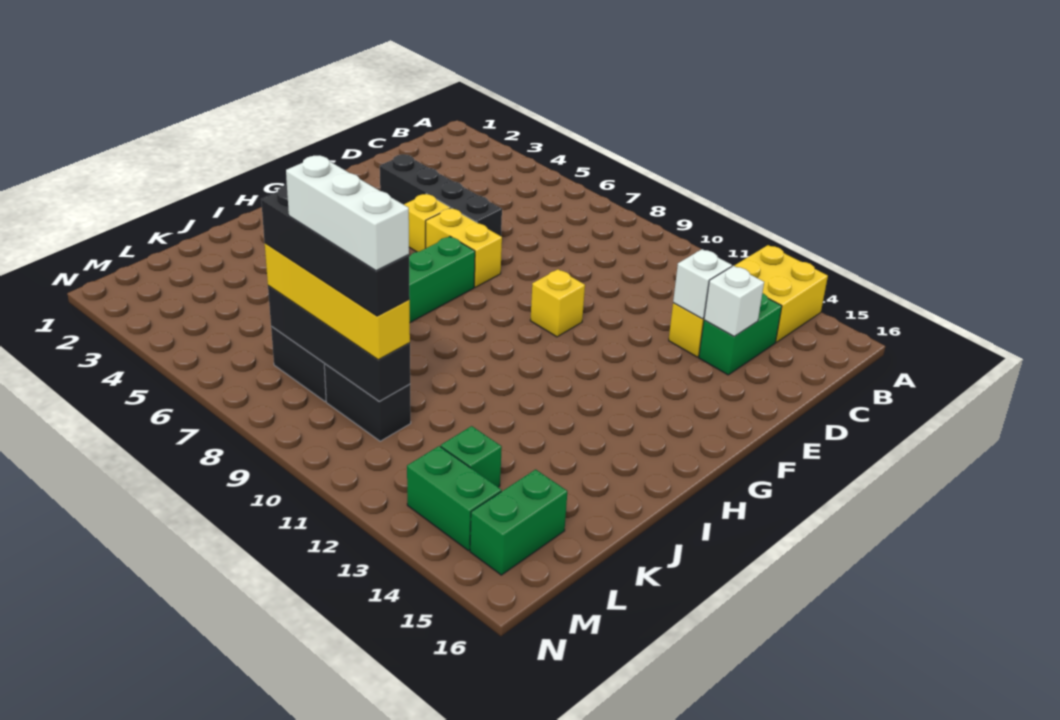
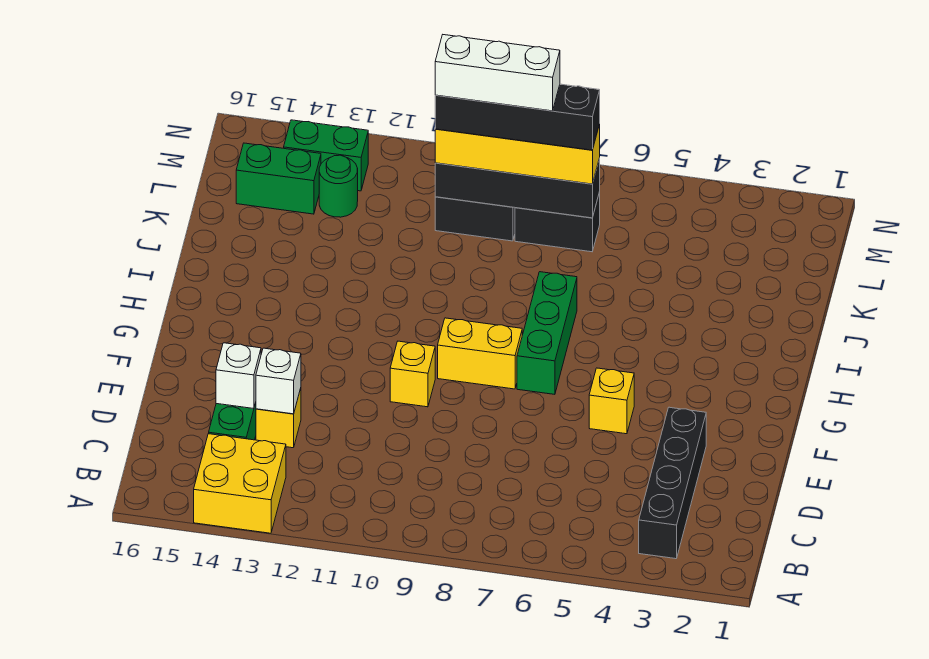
black 1x4 brick [380,154,502,236] -> black 1x4 brick turned to [639,407,706,559]
yellow 1x2 brick [426,208,502,287] -> yellow 1x2 brick moved to [438,318,522,389]
green 1x1 brick [441,426,502,487] -> green 1x1 round brick [319,155,358,217]
green 1x2 brick [470,469,567,575] -> green 1x2 brick turned to [236,143,321,214]

